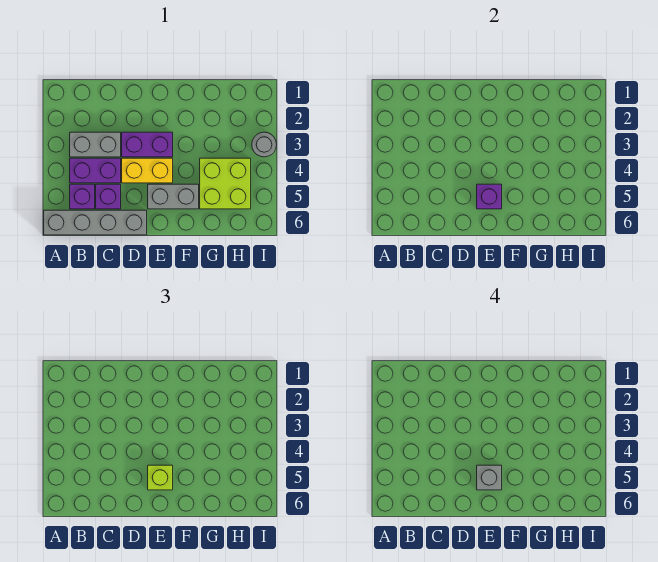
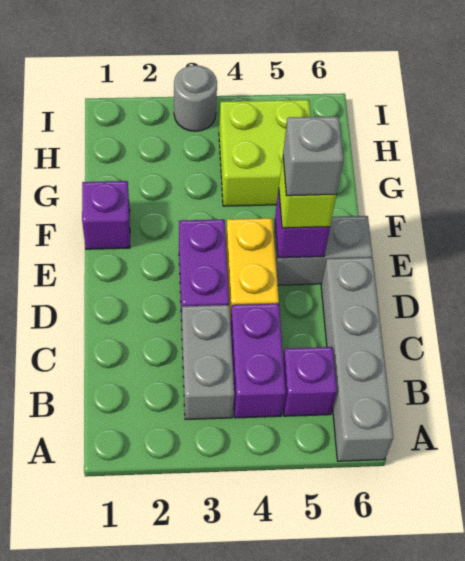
purple 1x1 brick [96,184,121,209] -> purple 1x1 brick moved to [82,181,130,249]
grey 1x2 brick [148,184,199,209] -> grey 1x2 brick turned to [274,216,372,285]

